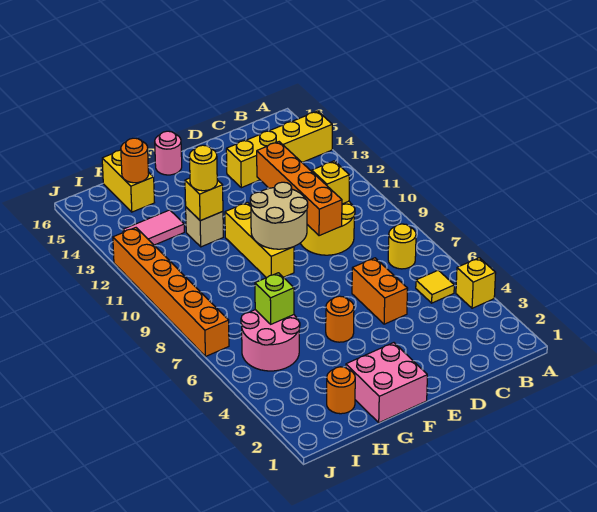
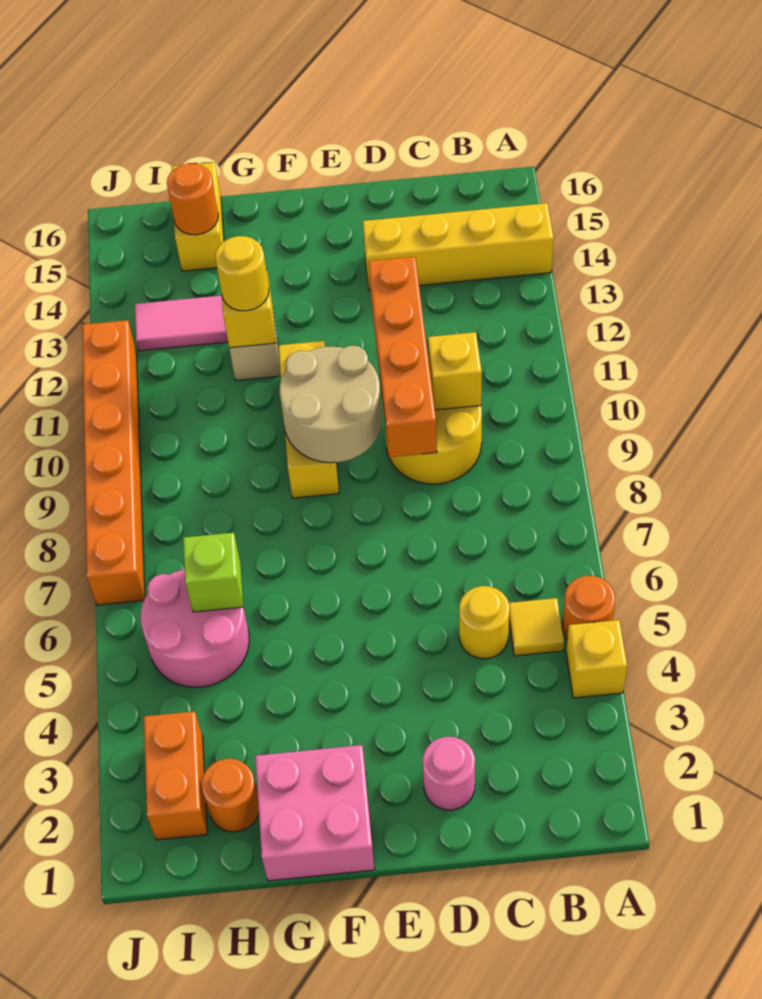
yellow 1x1 round brick [388,224,416,269] -> yellow 1x1 round brick moved to [459,586,510,659]
orange 1x2 brick [352,258,408,324] -> orange 1x2 brick moved to [144,711,207,840]
orange 1x1 round brick [326,296,354,342] -> orange 1x1 round brick moved to [562,576,615,639]
pink 1x1 round brick [155,131,182,175] -> pink 1x1 round brick moved to [423,737,475,810]

